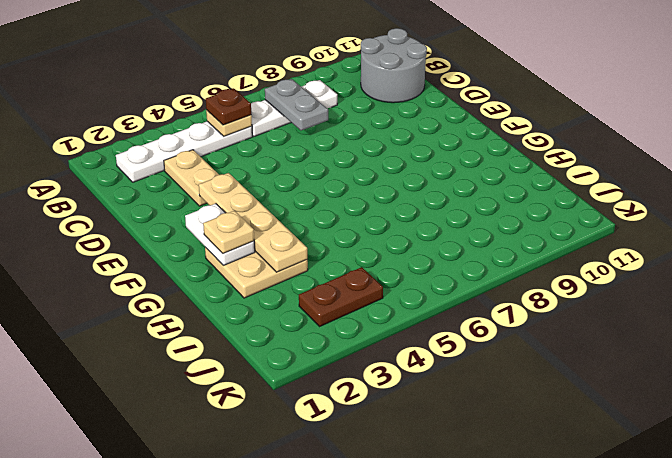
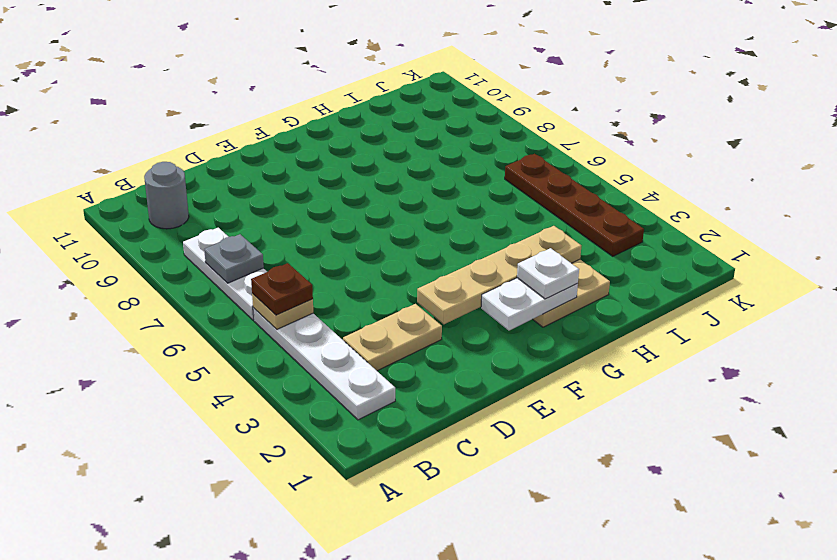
grey 1x2 plate [265,79,328,131] -> grey 1x1 plate [204,234,264,283]
grey 2x2 round brick [360,28,427,103] -> grey 1x1 round brick [144,162,189,229]
tan 1x1 plate [203,211,254,254] -> white 1x1 plate [517,248,579,299]
brown 1x2 plate [299,267,383,326] -> brown 1x4 plate [505,154,644,256]

